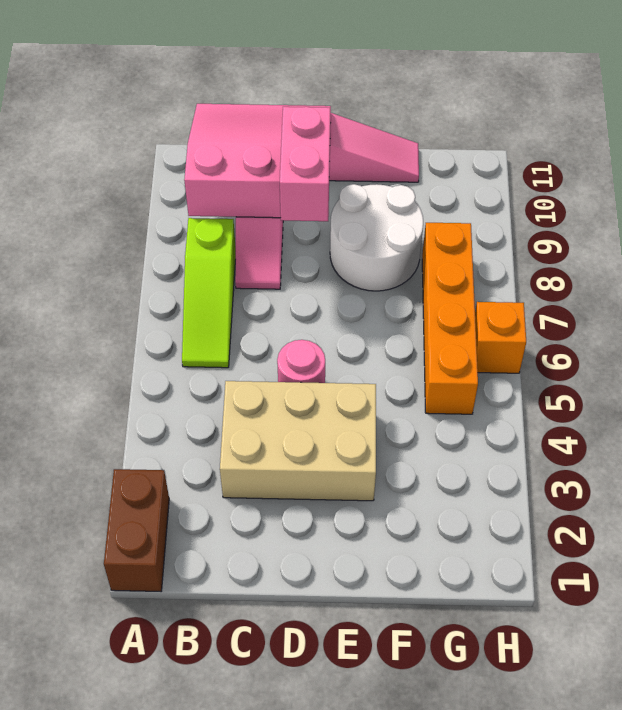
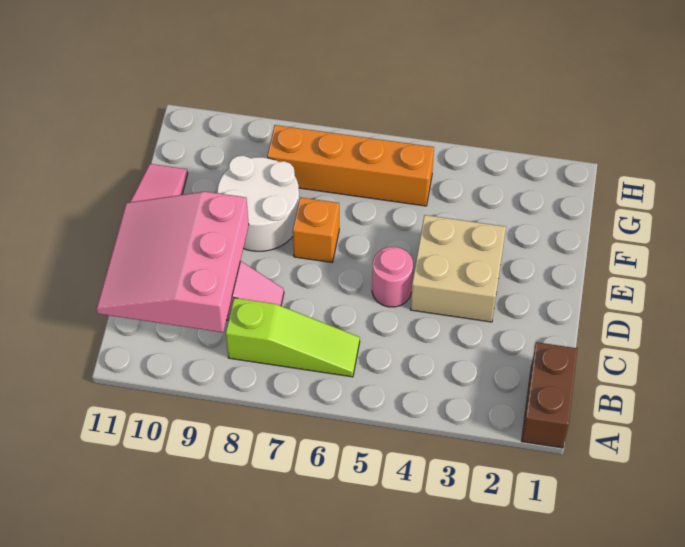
brown 1x2 brick [104,469,169,591] -> brown 1x2 brick turned to [522,342,578,448]
tan 2x3 brick [220,381,376,501] -> tan 2x2 brick [411,215,506,322]
pink 1x2 brick [280,107,330,221] -> none
orange 1x1 brick [475,302,526,373] -> orange 1x1 brick moved to [293,197,339,262]

